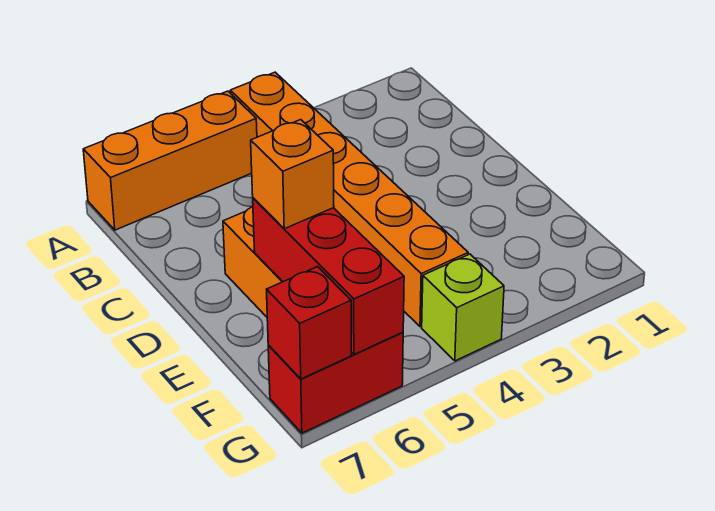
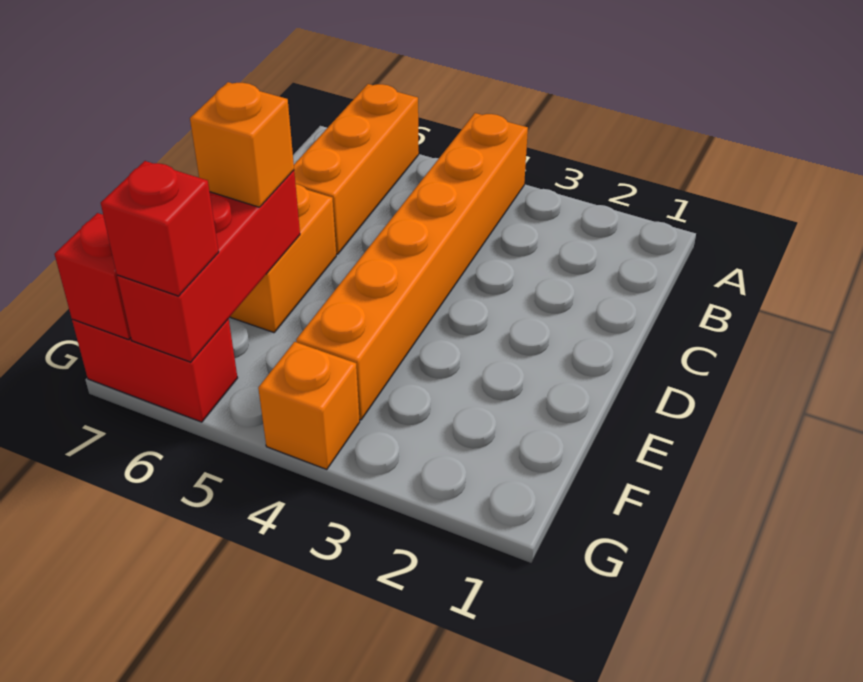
orange 1x3 brick [83,91,257,230] -> orange 1x3 brick turned to [294,84,419,254]
lime 1x1 brick [422,254,504,361] -> orange 1x1 brick [258,342,360,470]
none -> red 1x1 brick [101,161,219,296]

